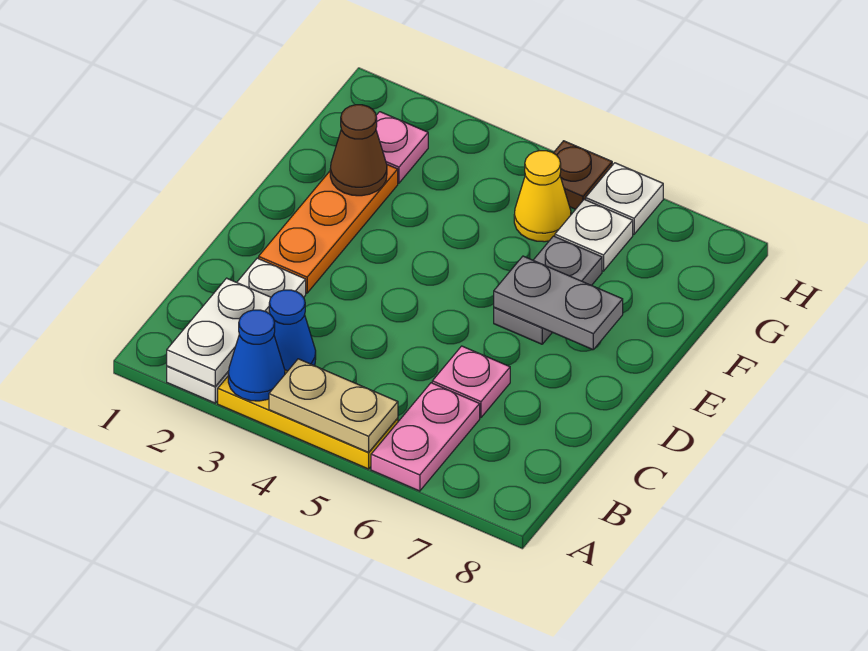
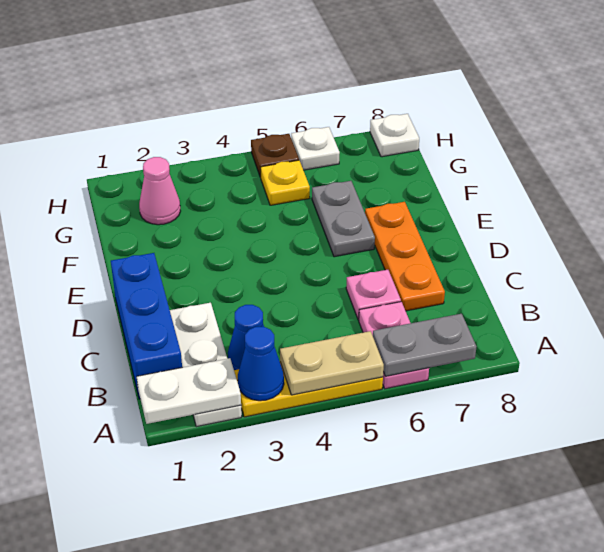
white 1x2 plate [167,278,271,386] -> white 1x2 plate turned to [137,358,241,424]
none -> blue 1x3 brick [111,253,182,399]
orange 1x3 plate [259,165,398,293] -> orange 1x3 plate moved to [365,202,445,311]
grey 1x2 plate [494,256,623,350] -> grey 1x2 plate moved to [373,314,477,376]
brown 1x1 cone [330,105,387,196] -> none
pink 1x1 plate [376,112,428,183] -> pink 1x1 cone [139,157,180,225]
yellow 1x1 cone [514,151,571,242] -> yellow 1x1 plate [261,160,310,205]
white 1x1 plate [555,199,633,271] -> white 1x1 plate moved to [370,114,419,157]

